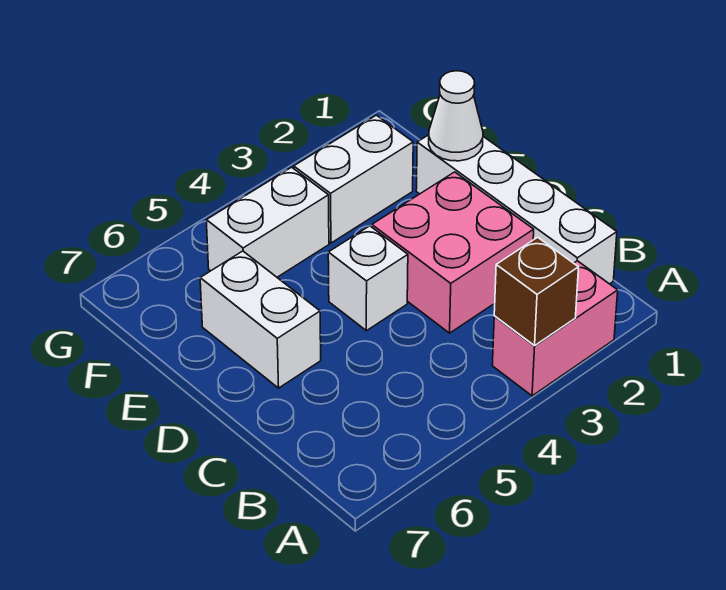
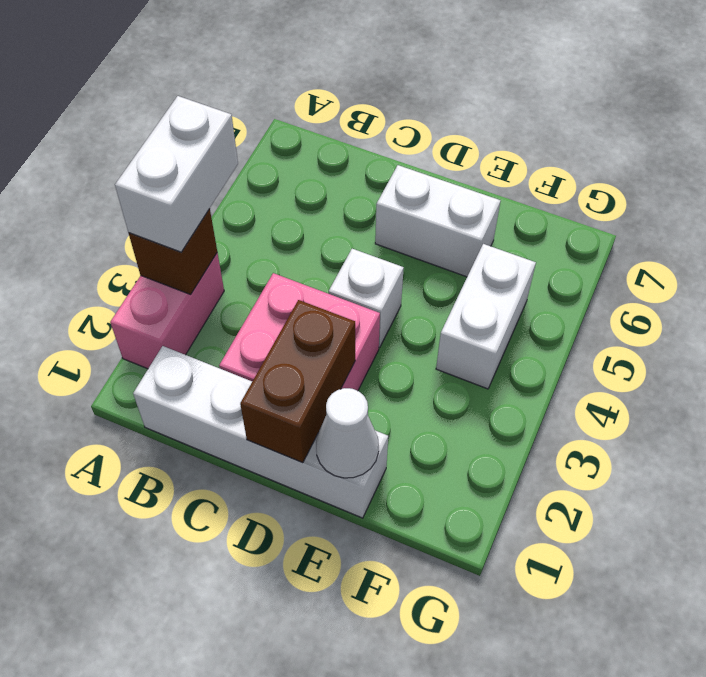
none -> brown 1x2 brick [240,300,355,463]
white 1x2 brick [294,115,413,243] -> white 1x2 brick moved to [115,96,238,252]

